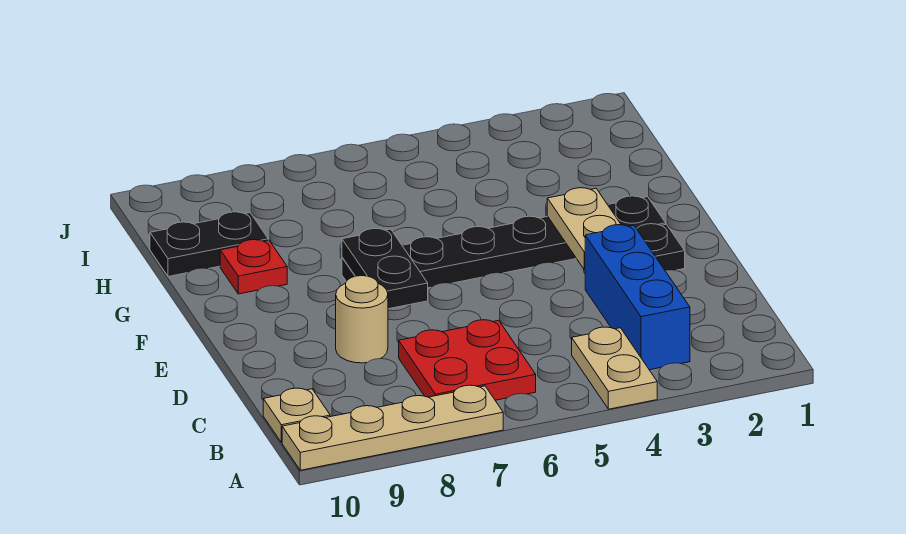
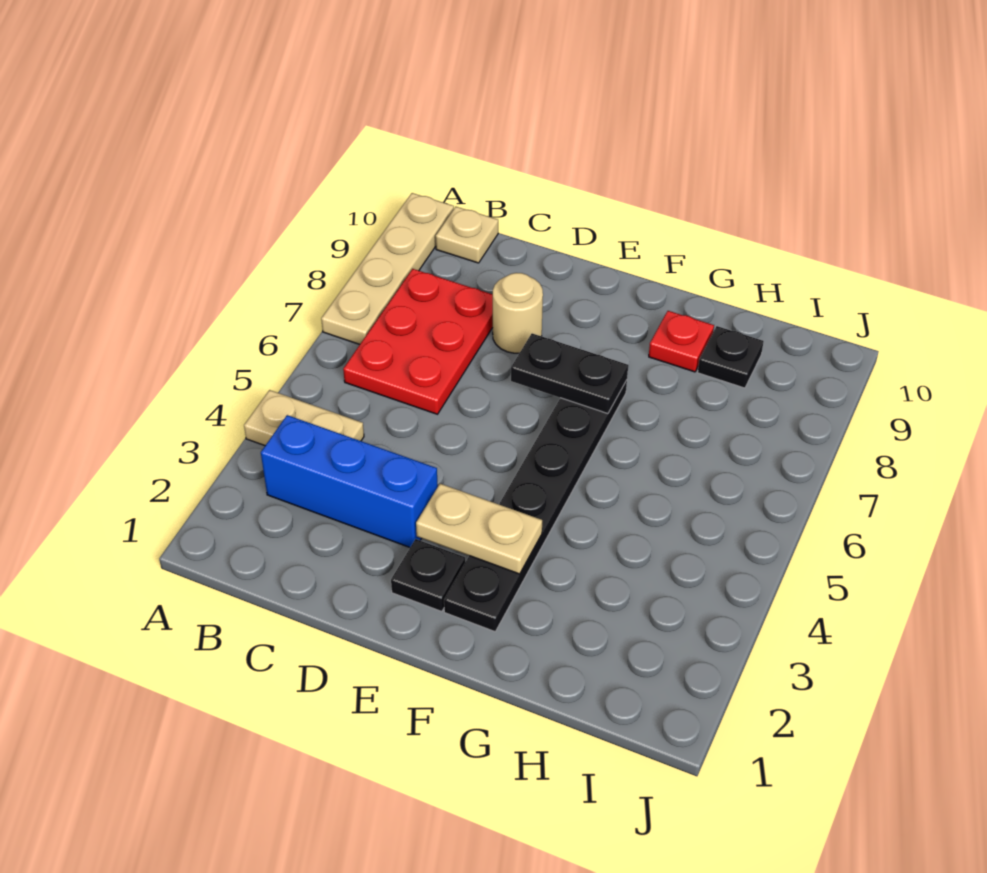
red 2x2 plate [399,320,536,400] -> red 2x3 plate [343,269,493,414]
black 1x2 plate [150,212,268,277] -> black 1x1 plate [698,326,764,388]

